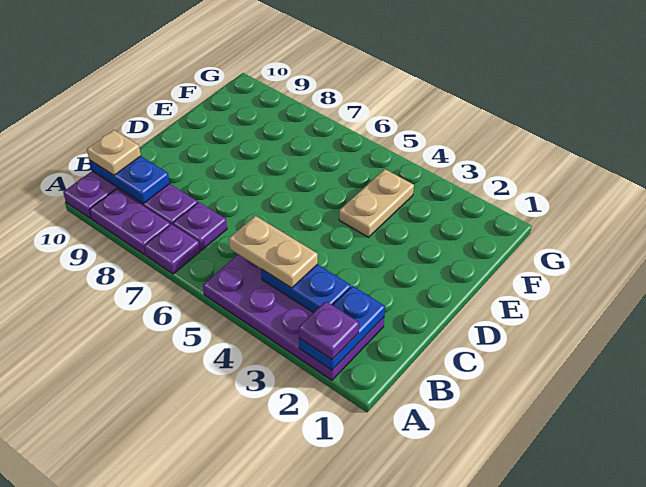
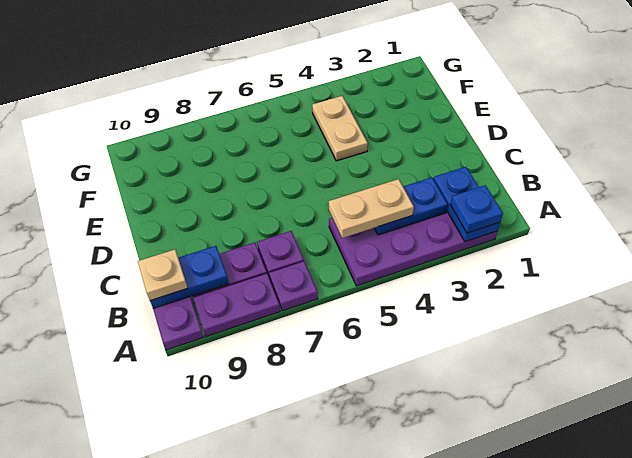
purple 1x1 plate [299,301,359,360] -> blue 1x1 plate [450,185,503,233]

